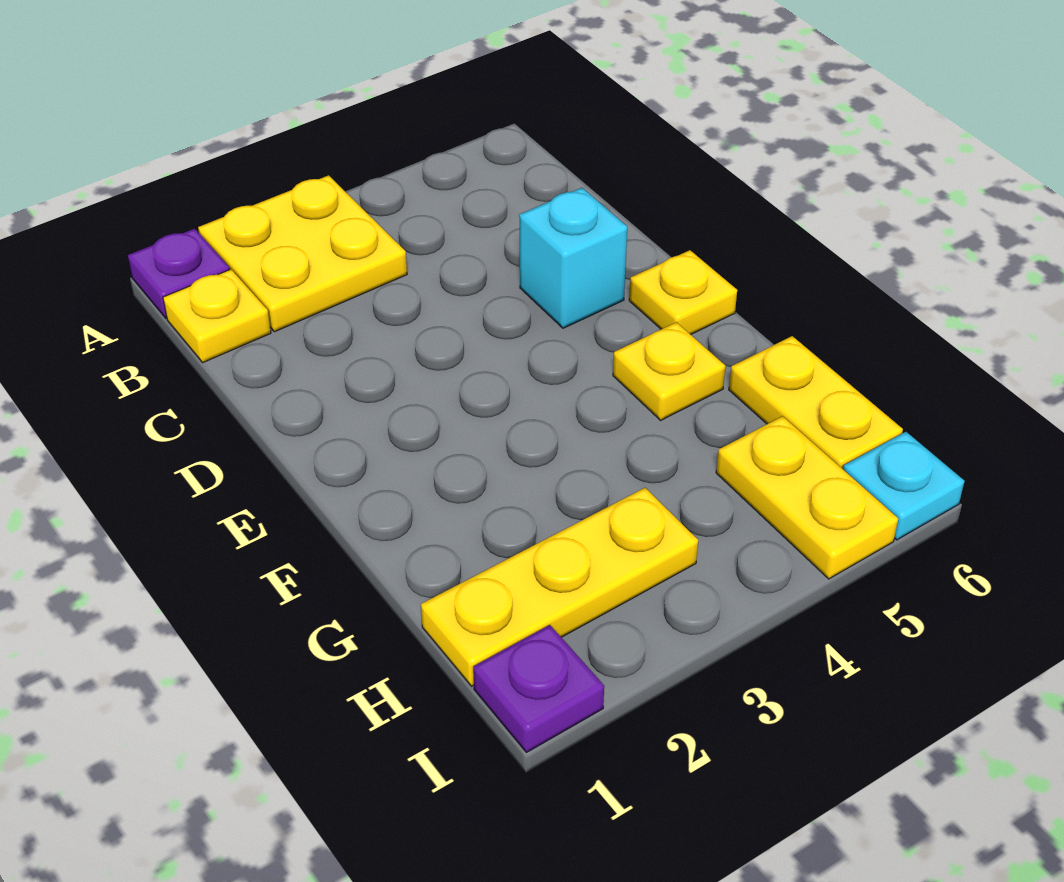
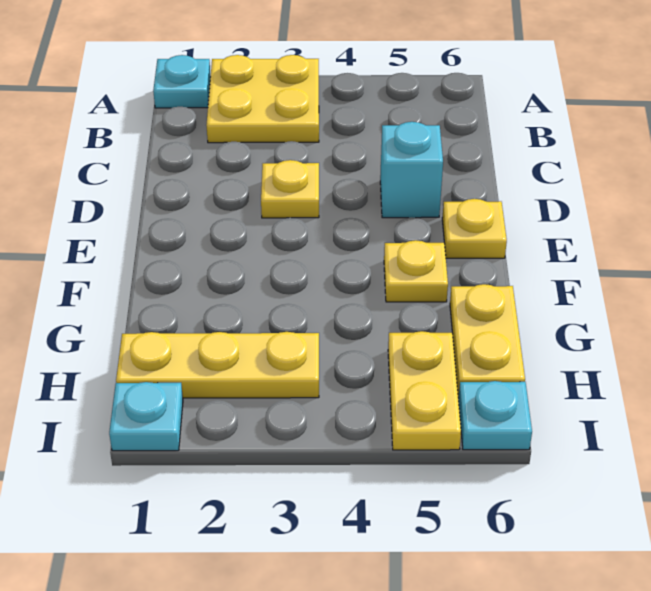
purple 1x1 plate [128,229,230,318] -> cyan 1x1 plate [153,55,211,108]
yellow 1x1 plate [163,269,271,363] -> yellow 1x1 plate moved to [261,160,319,218]
purple 1x1 plate [473,625,604,752] -> cyan 1x1 plate [109,382,183,451]

